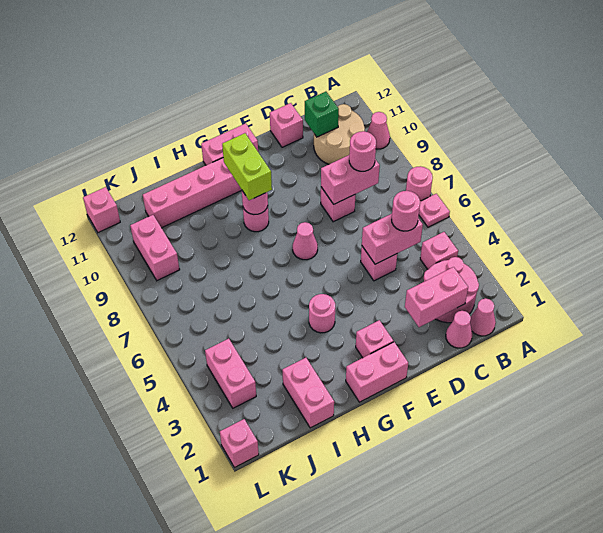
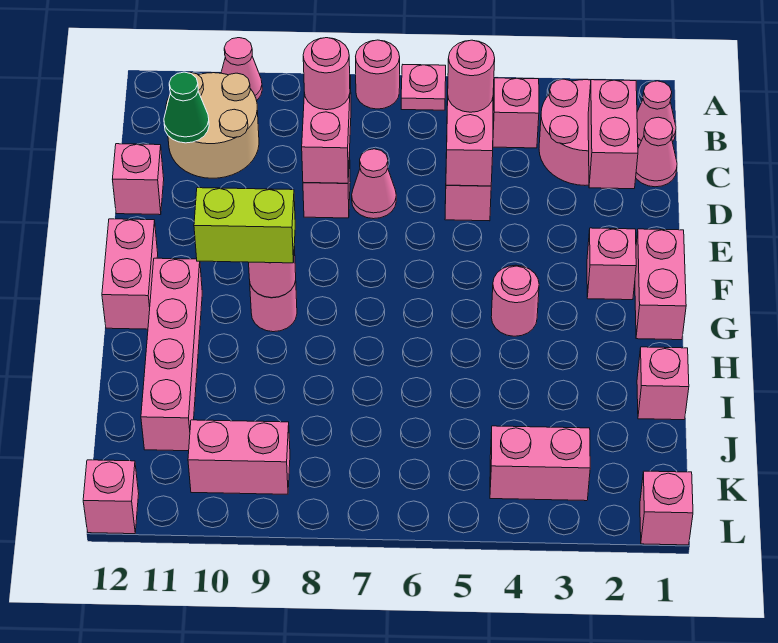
green 1x1 brick [305,92,339,137] -> green 1x1 cone [164,72,209,143]
pink 1x1 cone [293,222,318,260] -> pink 1x1 cone moved to [352,149,396,219]
pink 1x2 brick [282,358,334,428] -> pink 1x1 brick [637,347,689,420]

